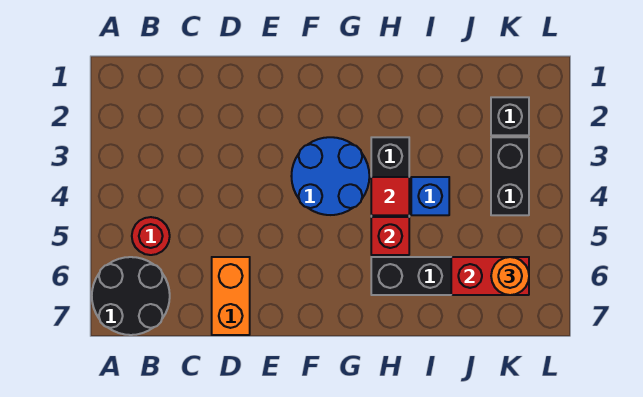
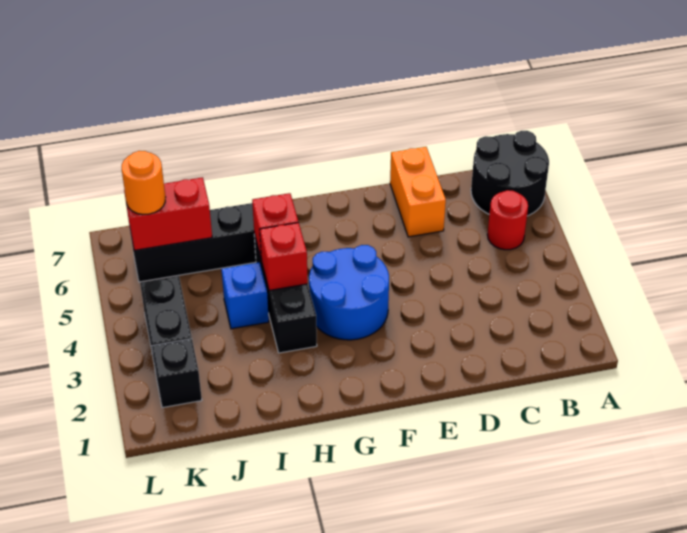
red 1x1 tile [371,177,409,215] -> red 1x1 brick [260,223,308,291]

